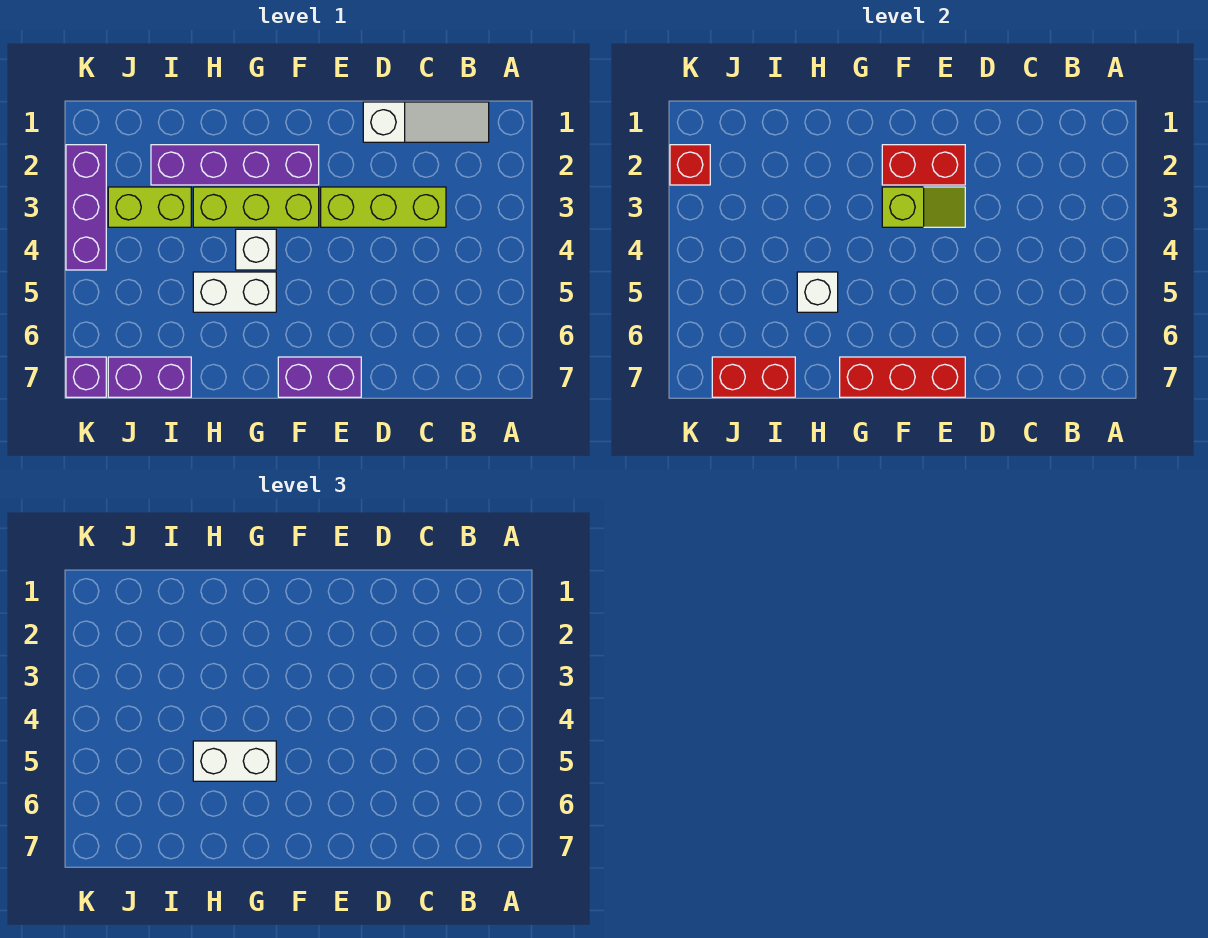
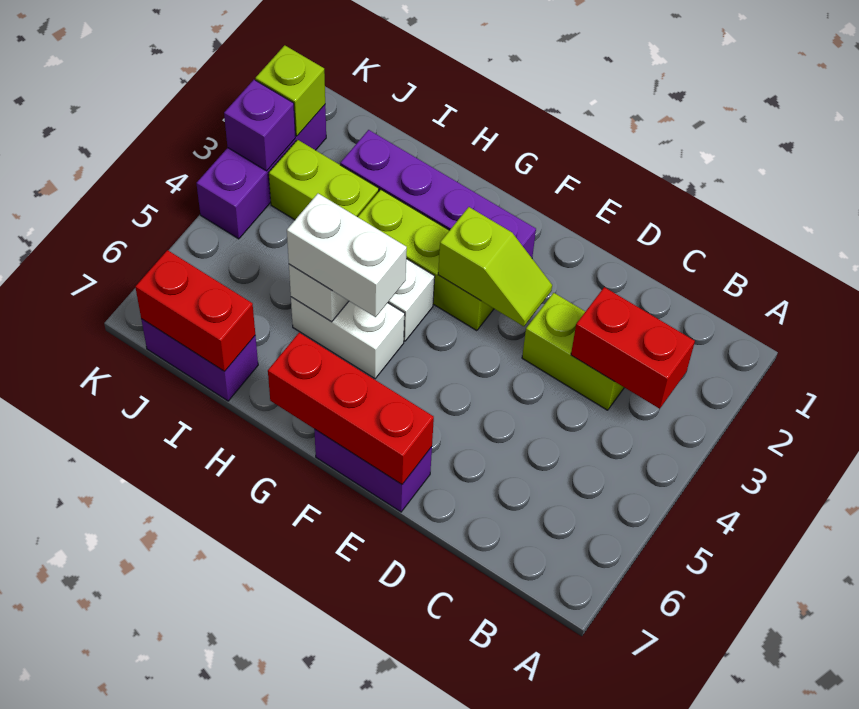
white 1x3 slope [363,102,489,142] -> none
lime 1x3 brick [321,187,446,227] -> lime 1x2 brick [522,293,624,410]
red 1x2 brick [882,145,965,185] -> red 1x2 brick moved to [571,287,695,409]
red 1x1 brick [670,145,710,185] -> lime 1x1 brick [255,45,325,136]
purple 1x1 brick [66,357,106,397] -> purple 1x1 brick moved to [224,80,296,171]

